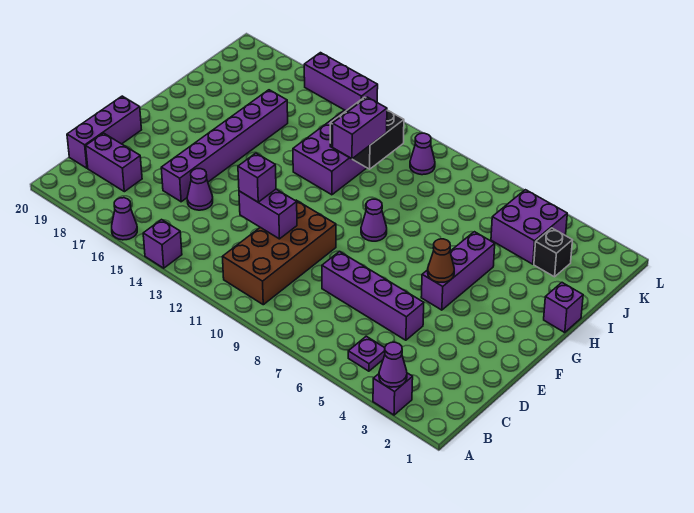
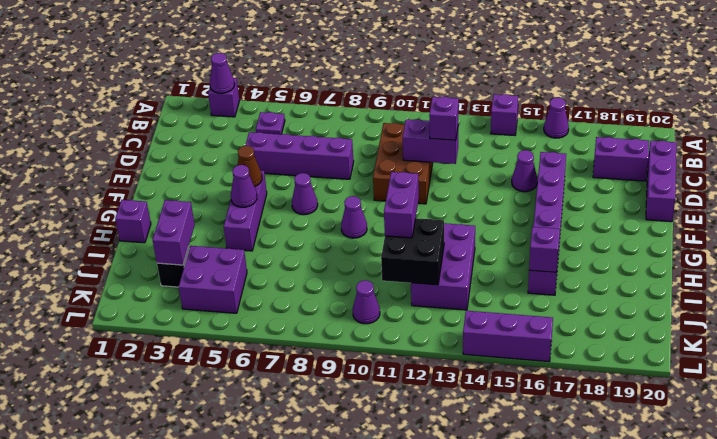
brown 2x4 brick [222,200,336,305] -> brown 2x3 brick [373,123,433,204]
none -> purple 1x1 cone [292,173,318,215]
none -> purple 1x1 cone [231,165,257,207]
none -> purple 1x2 brick [153,200,195,265]
none -> purple 1x1 brick [529,227,560,272]

